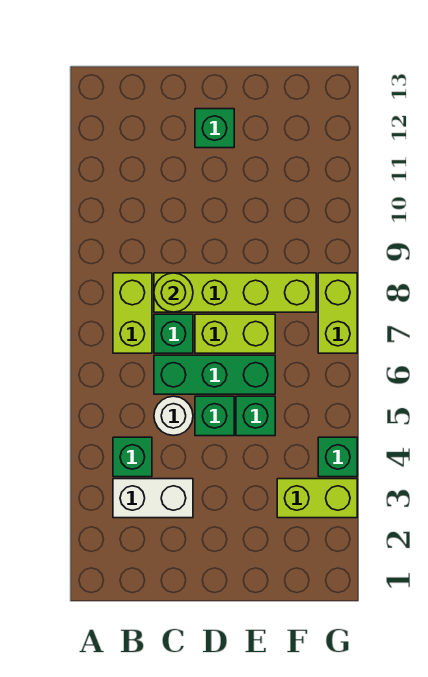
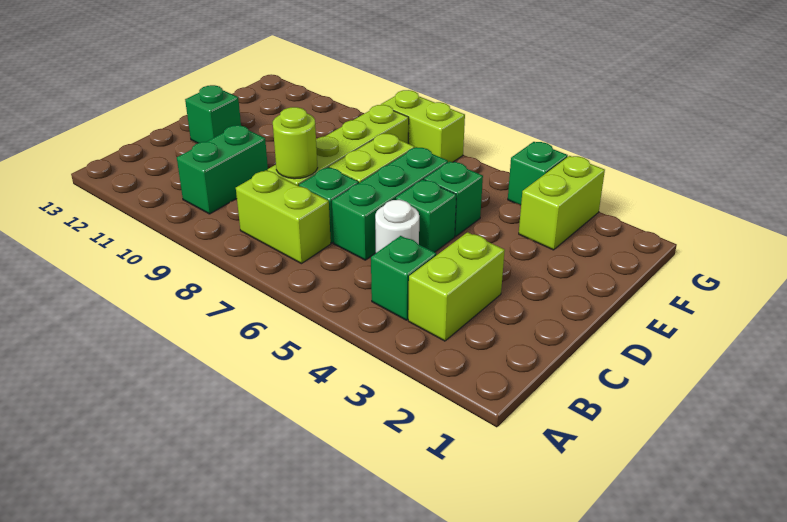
white 1x2 brick [113,479,193,518] -> lime 1x2 brick [408,232,505,341]
none -> green 1x2 brick [177,125,268,214]

